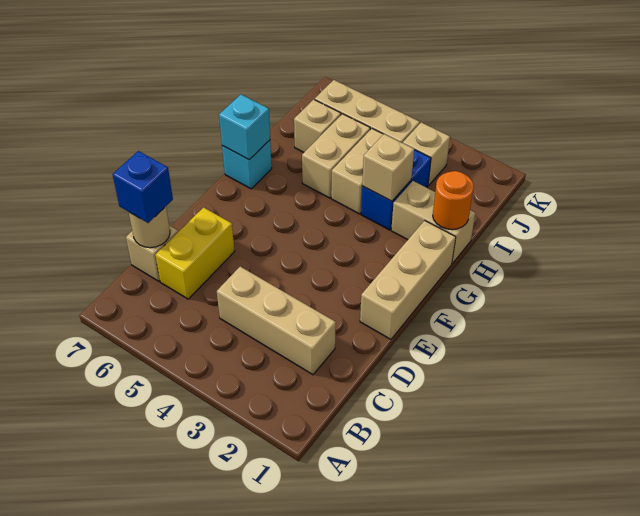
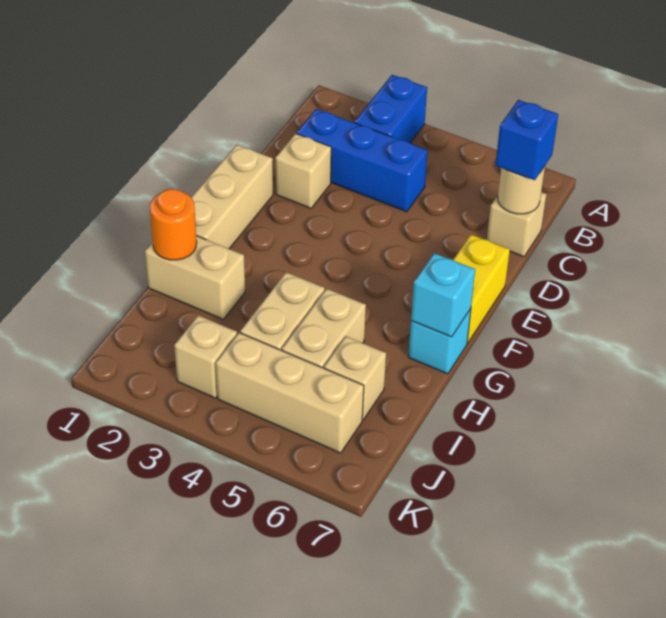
tan 1x3 brick [217,267,336,375] -> blue 1x3 brick [297,109,428,212]
yellow 1x2 brick [155,207,235,299] -> yellow 1x2 brick moved to [453,235,510,343]
blue 1x2 brick [361,150,431,230] -> blue 1x2 brick moved to [354,75,427,143]
tan 1x1 brick [362,134,414,201] -> tan 1x1 brick moved to [275,134,331,208]

